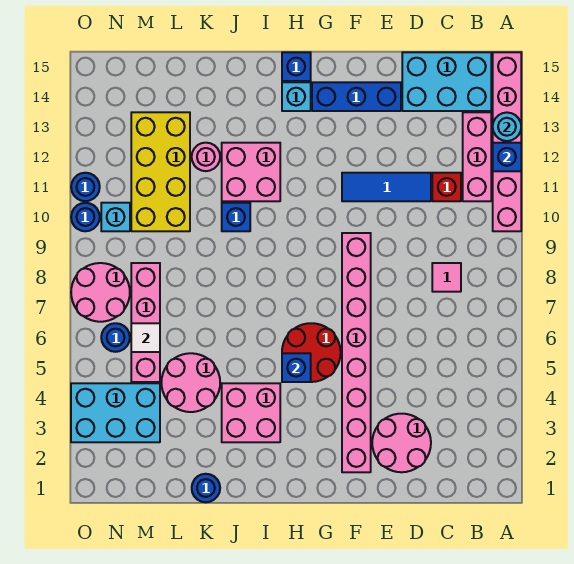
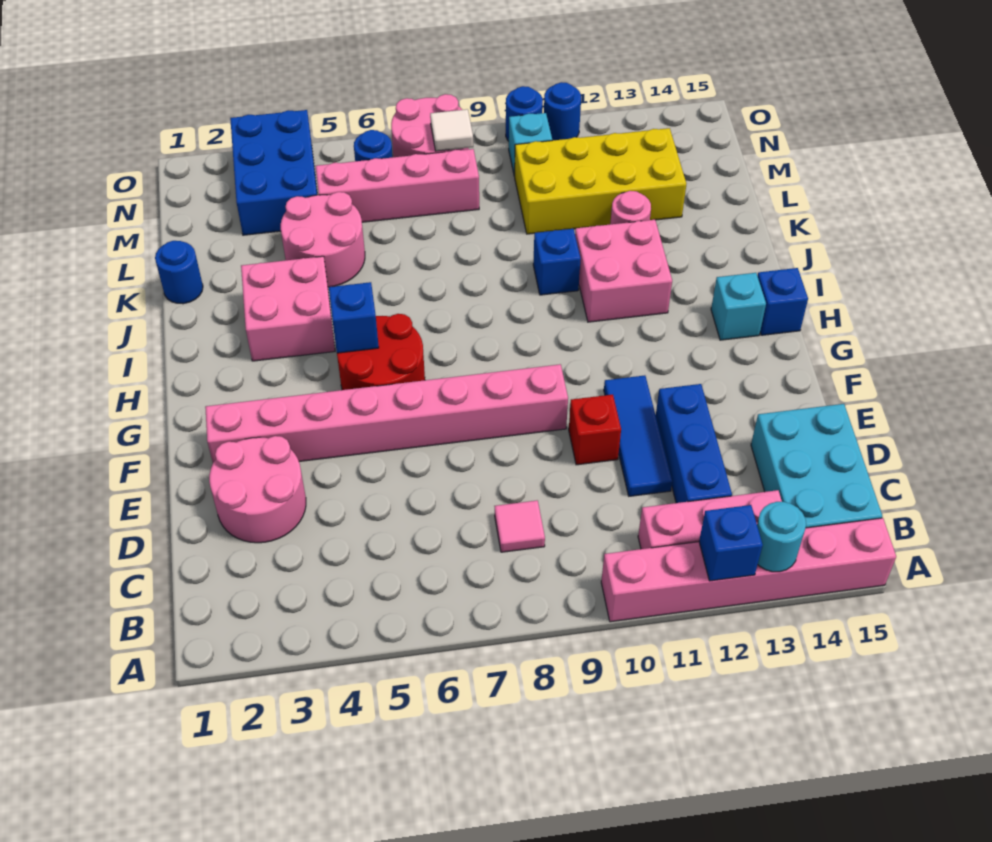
red 1x1 brick [432,173,461,201] -> red 1x1 brick moved to [569,395,621,465]
blue 1x3 brick [312,82,401,111] -> blue 1x3 brick moved to [656,384,732,503]
cyan 2x3 brick [71,383,160,442] -> blue 2x3 brick [230,110,317,235]
white 1x1 tile [131,323,160,352] -> white 1x1 tile moved to [430,109,473,151]

